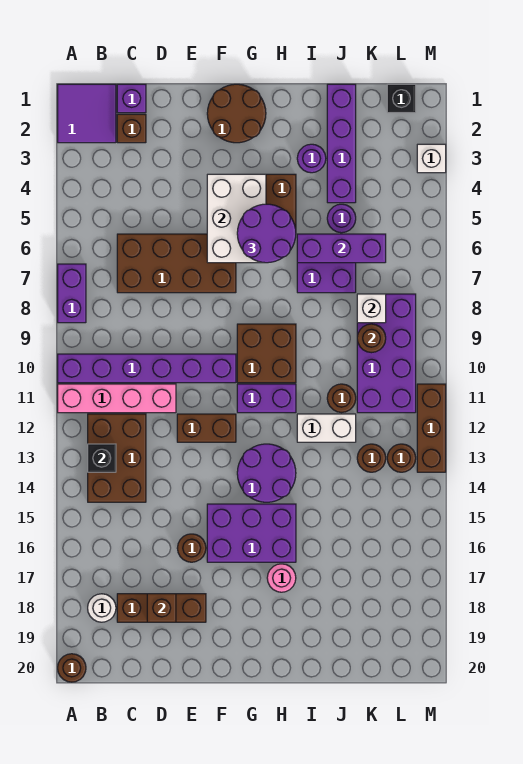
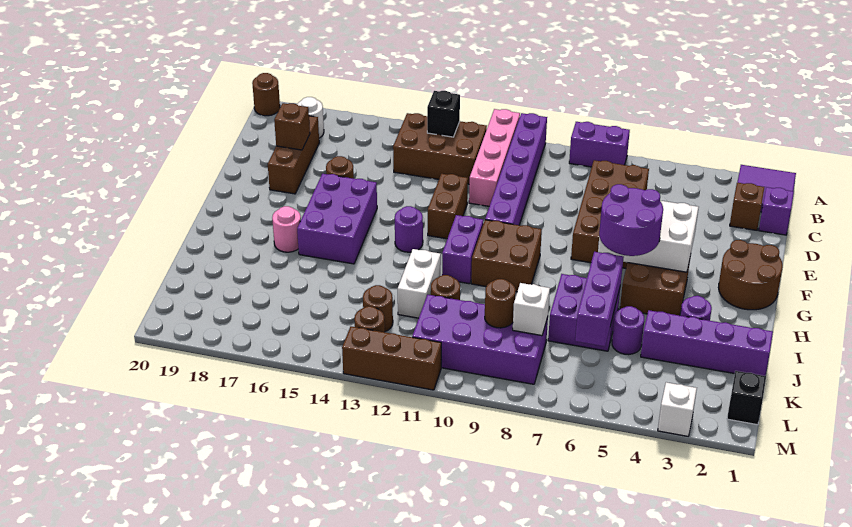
purple 2x2 round brick [237,444,296,502] -> purple 1x1 round brick [395,206,423,252]

